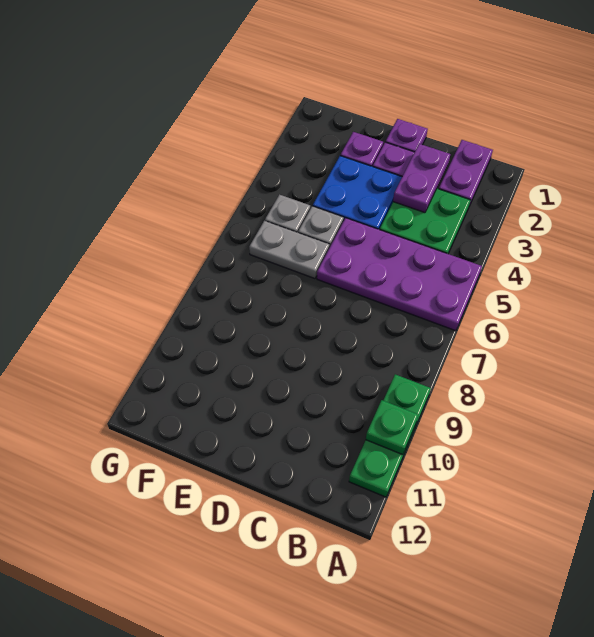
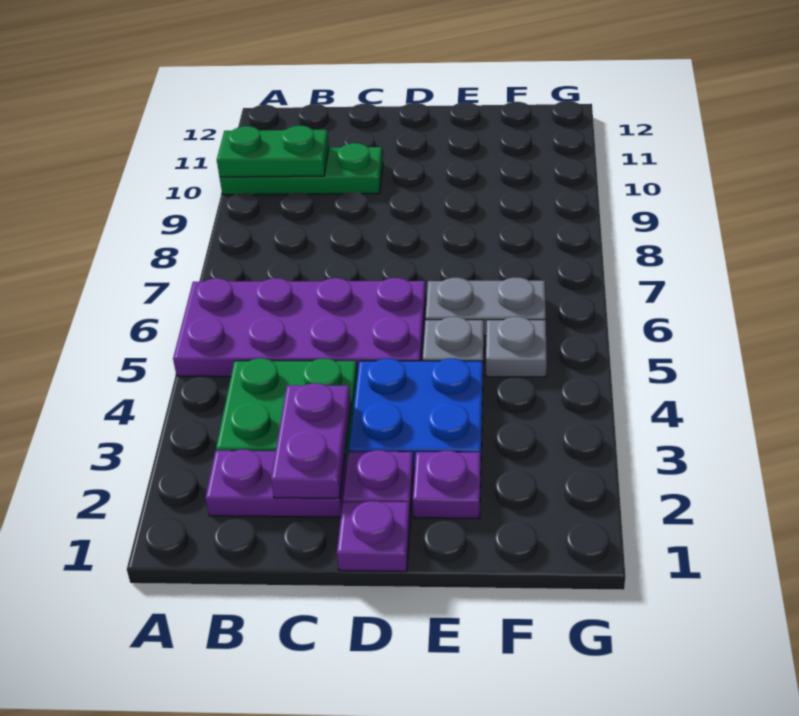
green 1x3 plate [349,374,431,497] -> green 1x3 plate turned to [220,143,383,195]
green 1x1 plate [366,400,418,455] -> green 1x2 plate [217,126,329,177]
purple 1x2 plate [439,140,493,206] -> purple 1x2 plate turned to [205,450,347,517]

